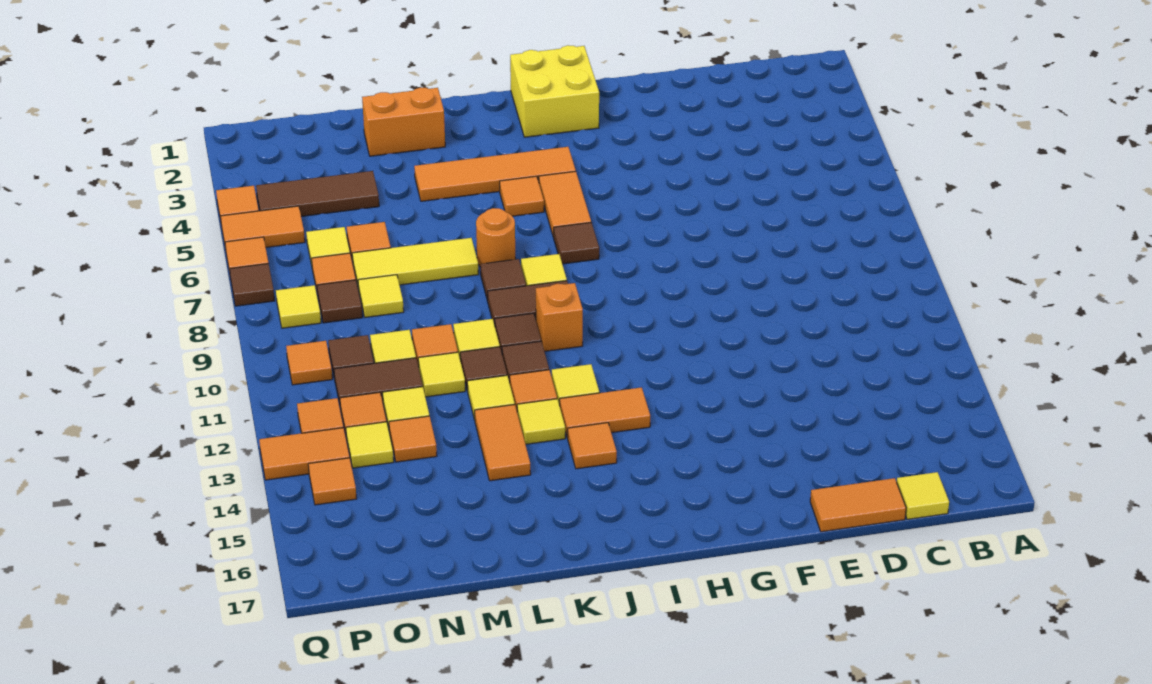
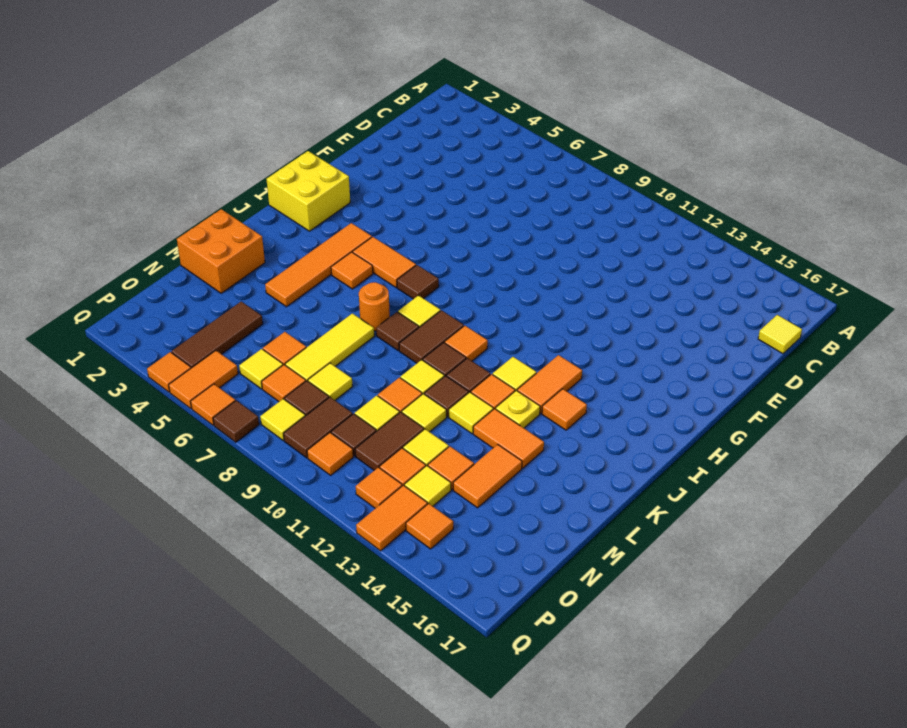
orange 1x2 tile [810,478,906,532] -> orange 1x2 tile moved to [453,444,522,508]
orange 1x1 brick [536,283,583,351] -> orange 1x1 tile [445,326,488,361]
yellow 1x1 tile [517,399,565,444] -> yellow 1x1 plate [496,390,540,428]
orange 1x2 brick [362,88,445,156] -> orange 2x2 brick [177,209,265,293]
none -> brown 1x2 tile [284,397,352,458]

